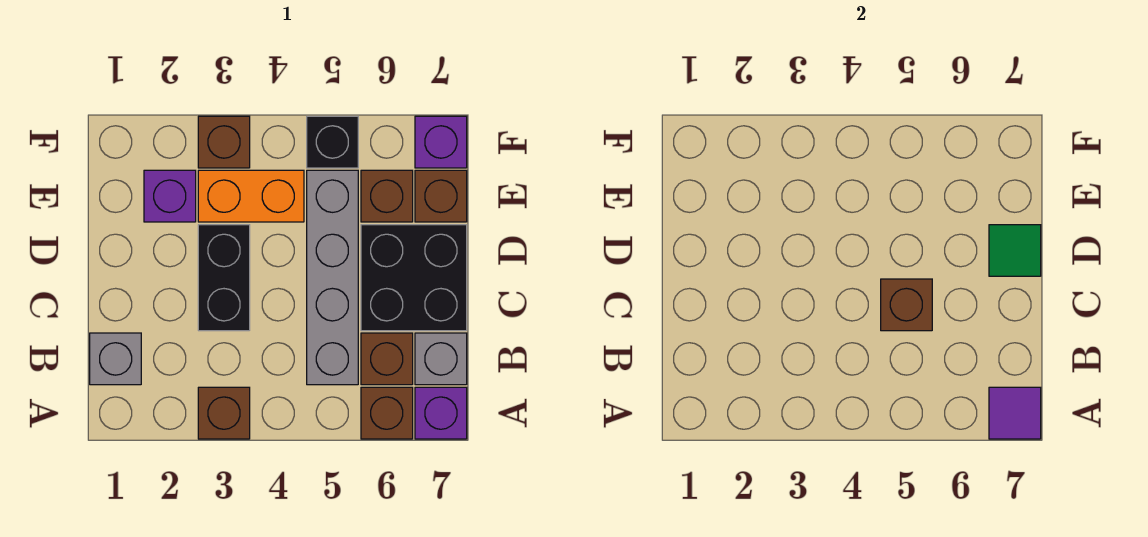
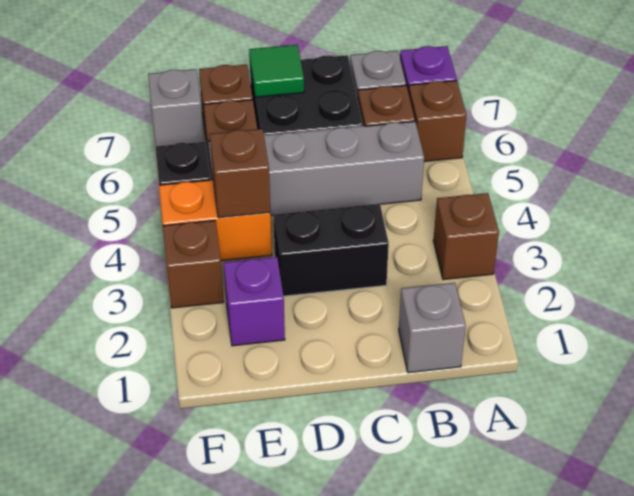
purple 1x1 tile [989,387,1041,439] -> none
brown 1x1 brick [881,279,932,331] -> brown 1x1 brick moved to [210,129,270,218]
orange 1x2 brick [198,170,304,222] -> orange 1x2 brick turned to [159,180,272,261]
purple 1x1 brick [415,116,467,168] -> grey 1x1 brick [148,69,204,146]

